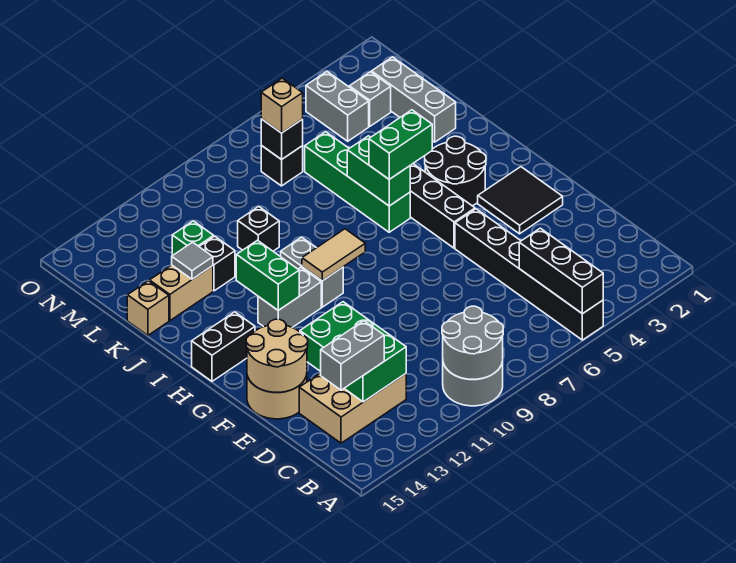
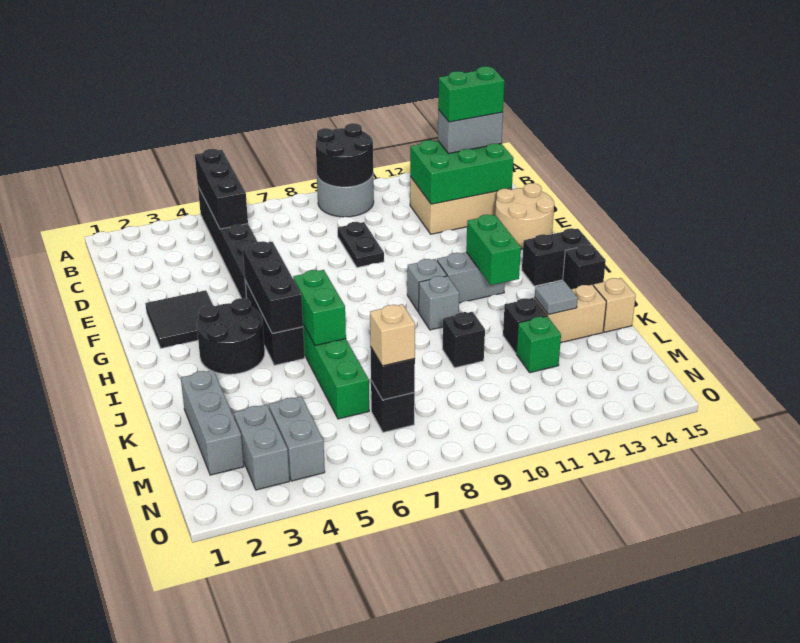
grey 2x2 round brick [442,306,503,379] -> black 2x2 round brick [316,123,373,187]
green 2x3 brick [300,302,406,402] -> green 2x3 brick turned to [410,140,513,204]
none -> black 1x2 plate [338,222,384,268]
tan 2x2 round brick [246,319,308,392] -> none
none -> black 1x3 brick [243,241,303,333]
tan 1x2 tile [302,229,365,281] -> none
green 1x2 brick [369,110,432,179] -> green 1x2 brick moved to [438,66,505,122]
none -> black 1x1 brick [563,244,606,289]
grey 1x1 brick [349,72,391,126] -> grey 1x2 brick [234,405,290,490]

